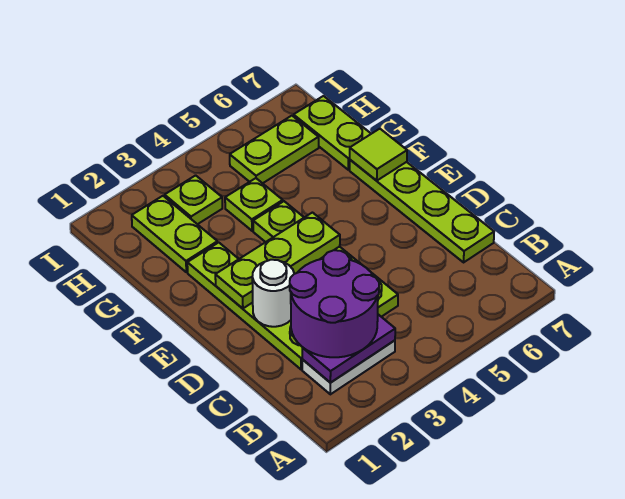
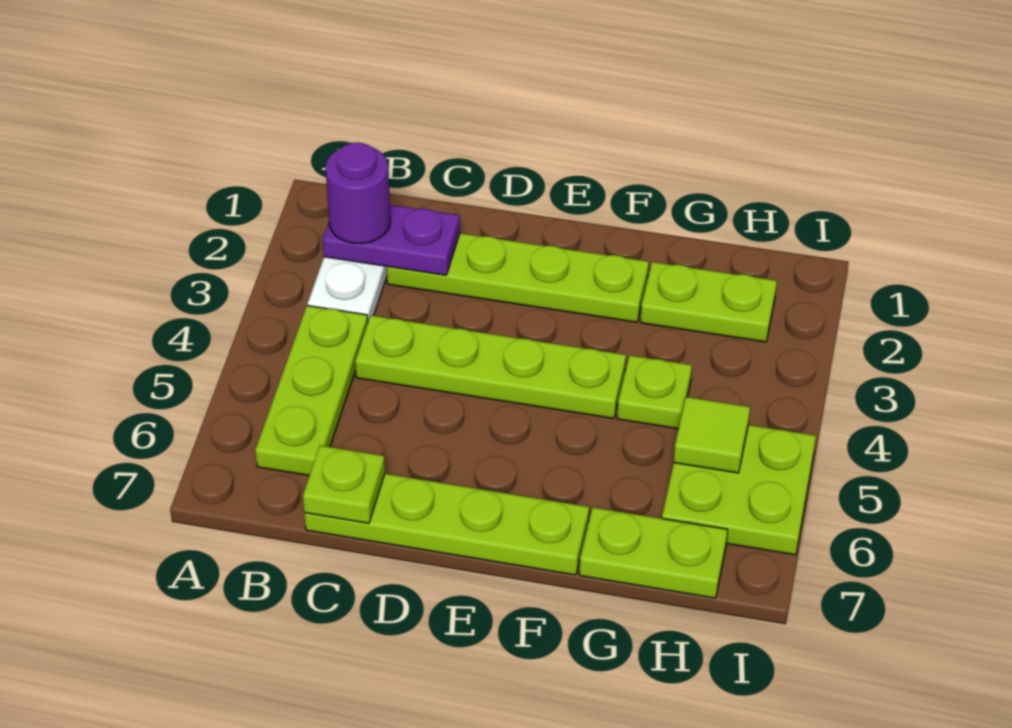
purple 1x2 plate [302,315,395,383] -> purple 1x2 plate turned to [323,205,460,275]
purple 2x2 round brick [290,250,379,357] -> purple 1x1 round brick [326,143,391,244]
white 1x1 round brick [252,260,294,327] -> none
lime 1x3 plate [215,213,340,308] -> lime 1x3 plate moved to [255,306,368,475]
lime 1x1 tile [350,129,407,181] -> lime 1x1 tile moved to [674,397,750,473]
lime 1x1 plate [165,175,222,224] -> lime 1x1 plate moved to [303,445,385,523]
lime 1x2 plate [230,116,319,183] -> lime 2x2 plate [662,425,816,555]

